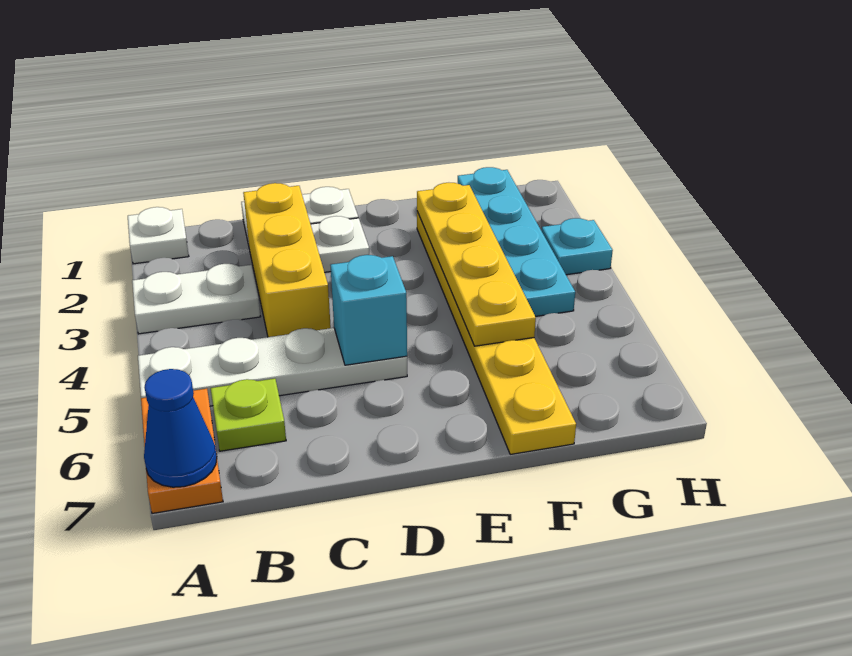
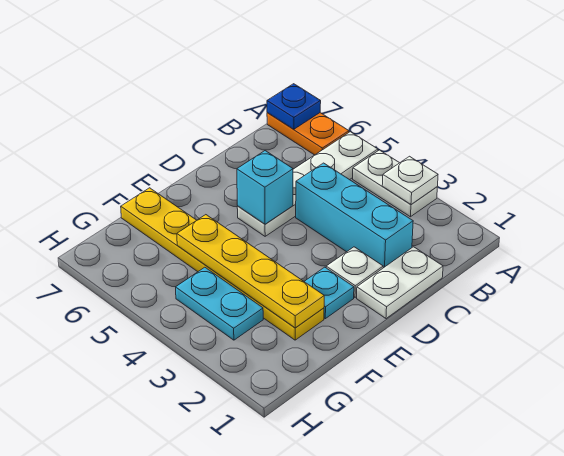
white 1x1 plate [128,207,189,264] -> white 1x1 plate moved to [382,156,438,204]
white 1x2 plate [132,264,261,334] -> white 1x2 plate turned to [353,150,437,217]
blue 1x1 cone [144,369,217,487] -> blue 1x1 plate [267,84,321,129]
lime 1x1 plate [211,379,286,451] -> none
yellow 1x3 brick [243,183,331,337] -> cyan 1x3 brick [296,163,413,268]
cyan 1x4 plate [458,167,575,316] -> cyan 1x2 plate [176,267,263,340]
cyan 1x1 plate [542,218,613,275] -> cyan 1x1 plate moved to [304,267,354,319]

